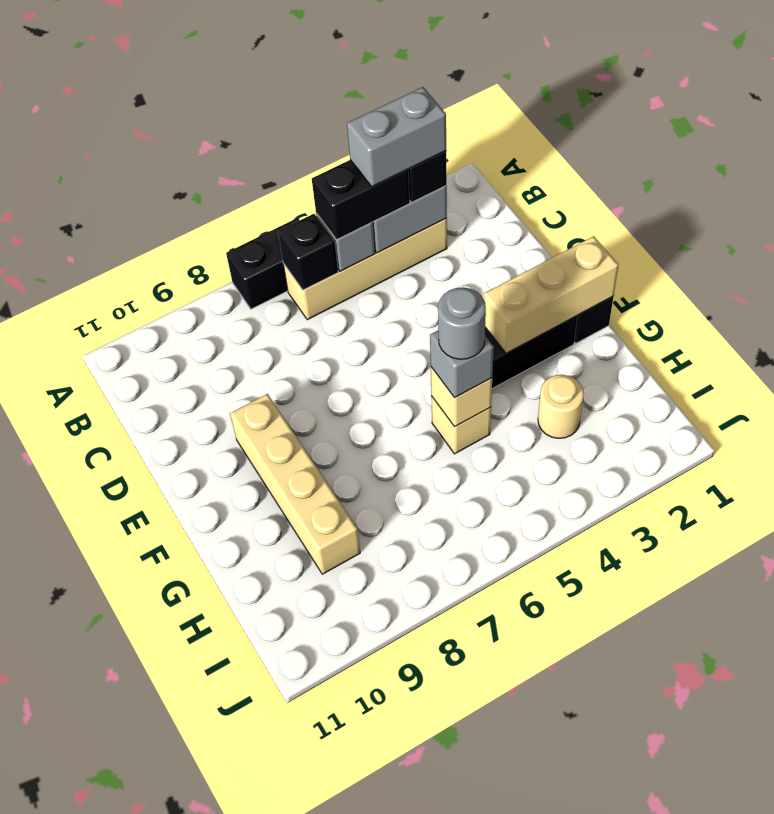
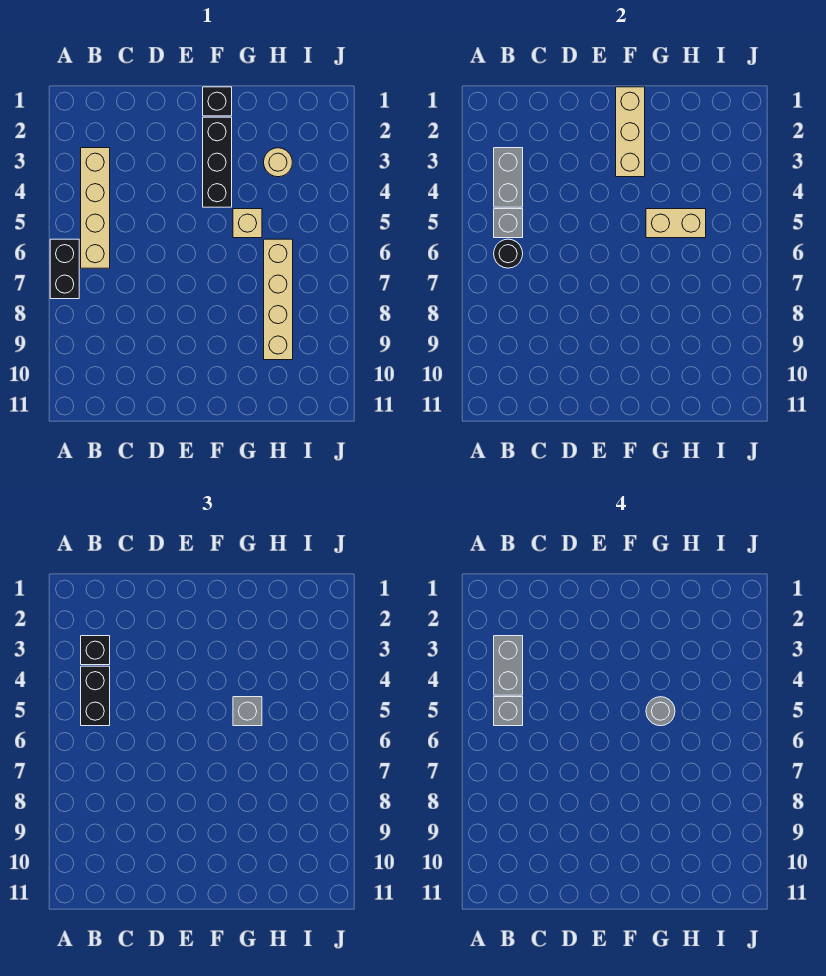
none -> grey 1x1 brick [494,697,523,726]
black 1x1 brick [278,214,338,290] -> black 1x1 round brick [494,239,523,268]
tan 1x4 brick [230,394,360,574] -> tan 1x4 brick turned to [264,239,293,360]
tan 1x1 brick [431,367,492,427] -> tan 1x2 brick [646,209,706,238]

